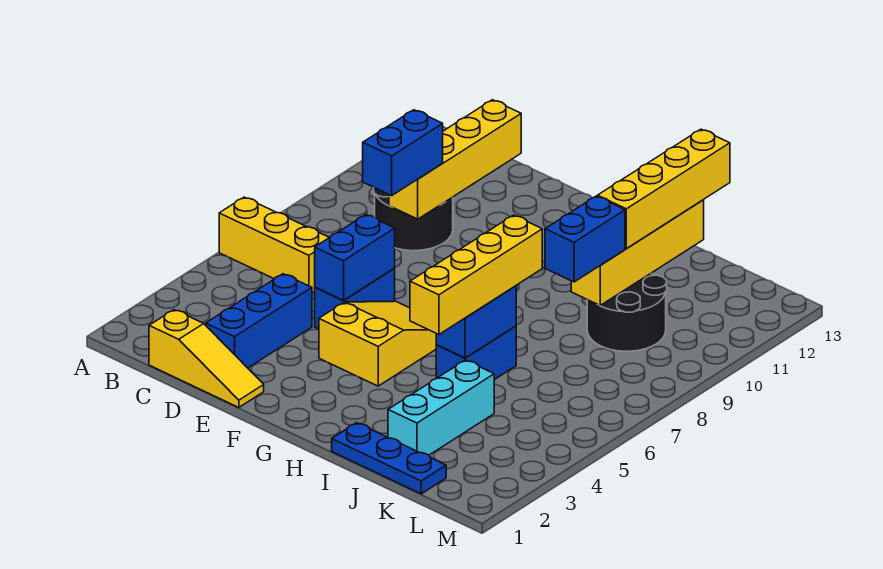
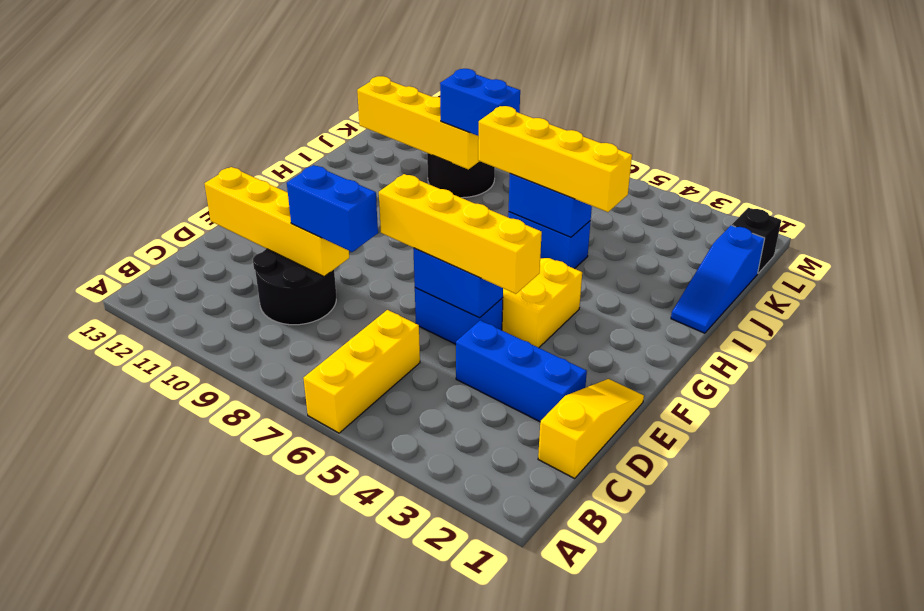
blue 1x3 plate [332,423,446,494] -> blue 1x3 slope [671,225,765,333]
cyan 1x3 brick [388,360,494,455] -> none
yellow 1x4 brick [597,129,730,248] -> yellow 1x4 brick moved to [379,174,542,294]
none -> black 1x1 brick [732,208,781,273]

